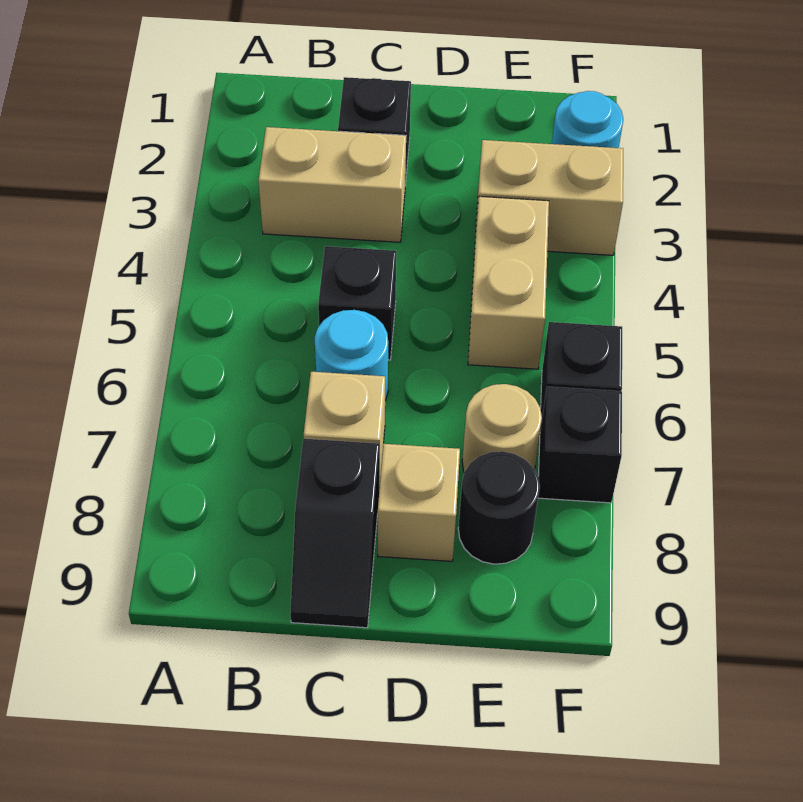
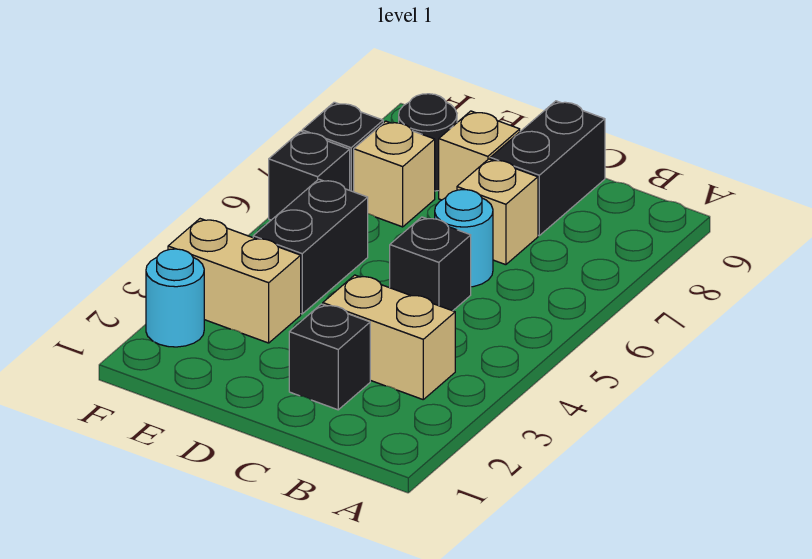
black 1x2 slope [290,439,380,628] -> black 1x2 brick [490,101,605,235]
tan 1x2 brick [468,196,549,369] -> black 1x2 brick [253,179,368,314]
tan 1x1 round brick [462,384,542,472] -> tan 1x1 brick [354,121,435,227]

